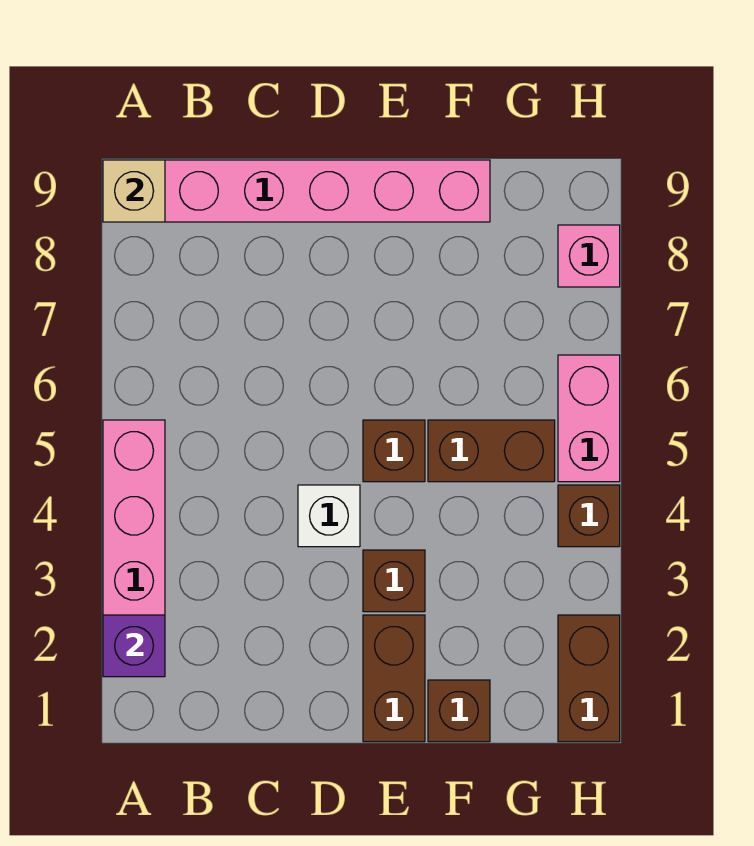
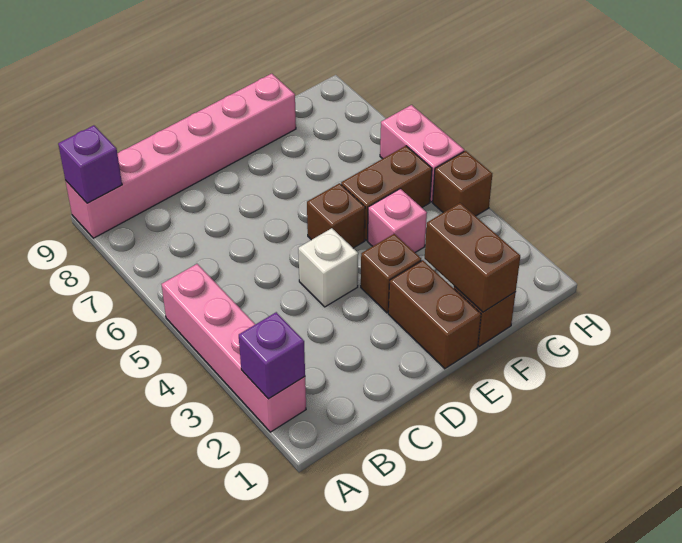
tan 1x1 brick [103,160,165,222] -> purple 1x1 brick [58,125,122,203]
brown 1x2 brick [558,615,620,742] -> brown 1x2 brick moved to [425,203,520,312]
pink 1x1 brick [558,225,620,287] -> pink 1x1 brick moved to [367,189,427,252]

